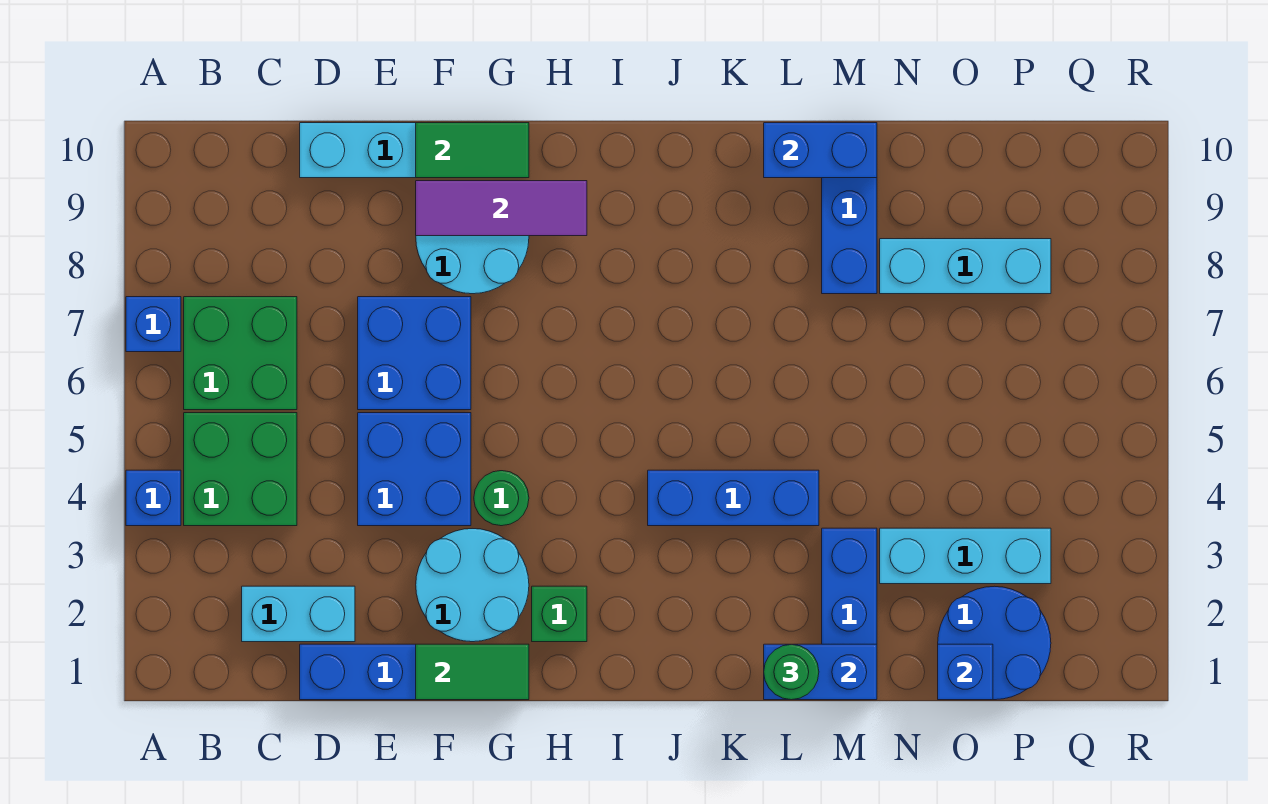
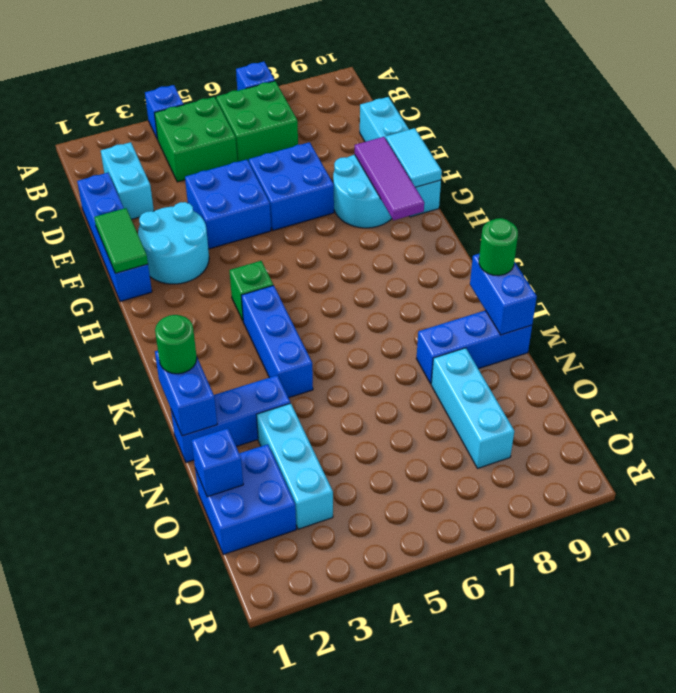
green 1x2 tile [416,123,529,178] -> cyan 1x2 tile [386,128,442,187]
green 1x1 round brick [474,471,529,526] -> green 1x1 round brick moved to [479,218,518,276]
green 1x1 brick [532,586,587,642] -> green 1x1 brick moved to [229,261,273,320]
blue 2x2 round brick [938,586,1051,700] -> blue 2x2 brick [195,444,296,555]

